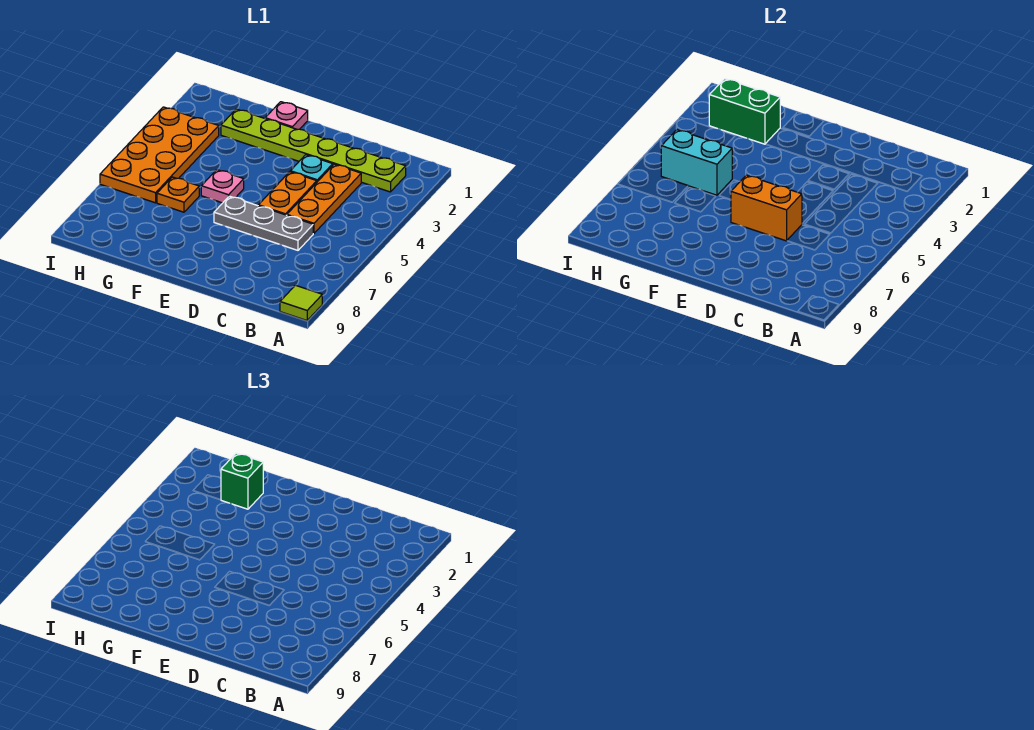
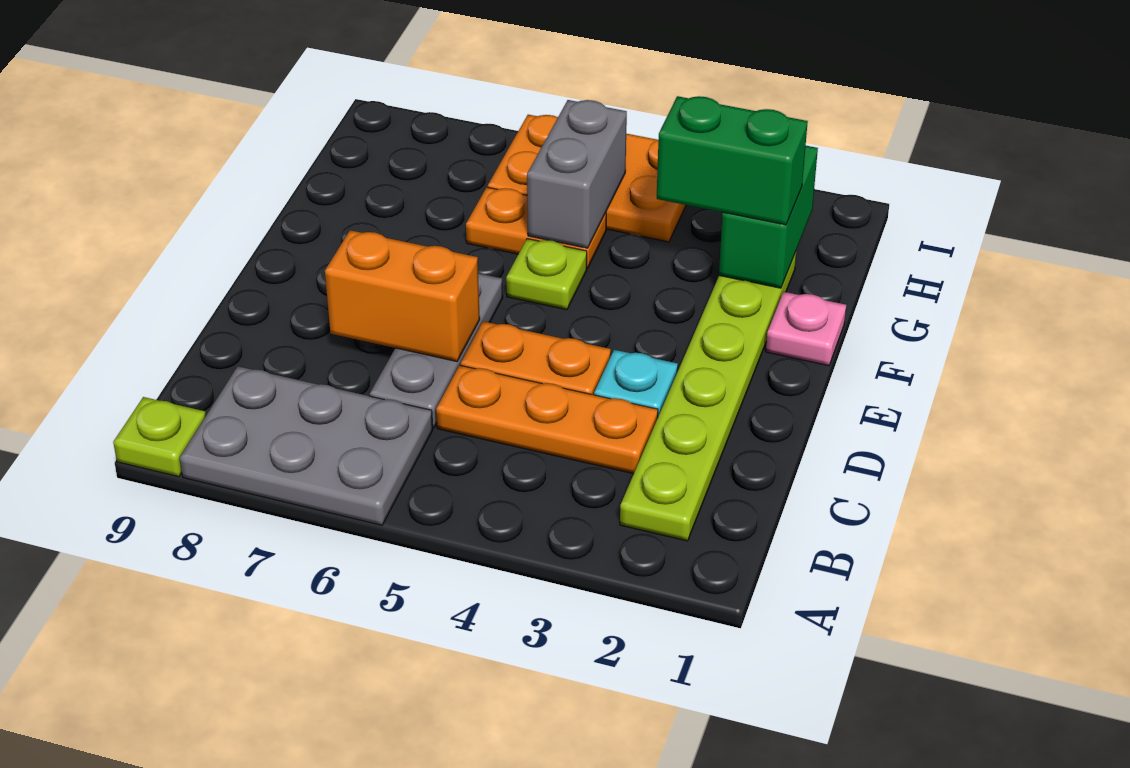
none -> grey 2x3 plate [180,366,433,525]
lime 1x1 tile [280,285,322,320] -> lime 1x1 plate [113,397,206,477]
orange 1x2 brick [731,175,802,241] -> orange 1x2 brick turned to [325,230,480,362]
pink 1x1 plate [201,170,244,203] -> lime 1x1 plate [506,239,587,310]
green 1x1 brick [221,453,263,509] -> green 1x2 brick [657,96,808,225]
cyan 1x2 brick [661,130,732,195] -> grey 1x2 brick [527,100,627,248]
orange 1x1 plate [157,177,199,212] -> orange 1x2 plate [466,187,606,268]
orange 2x4 plate [100,107,219,203] -> orange 2x3 plate [488,115,686,242]

